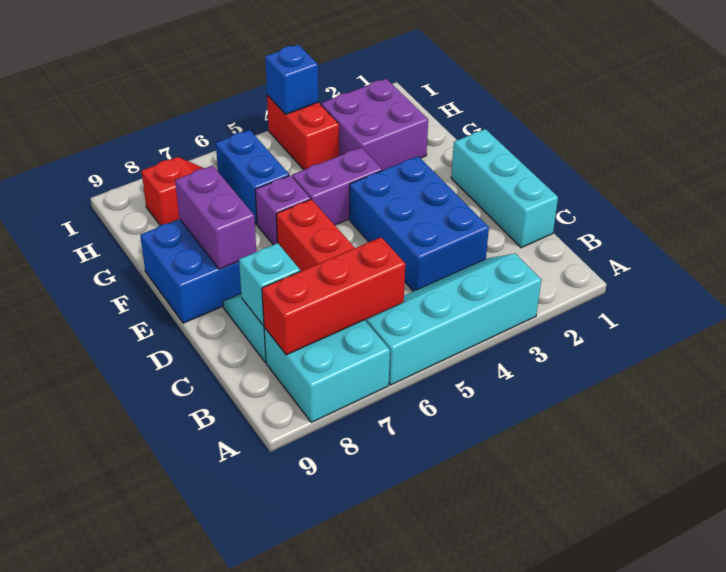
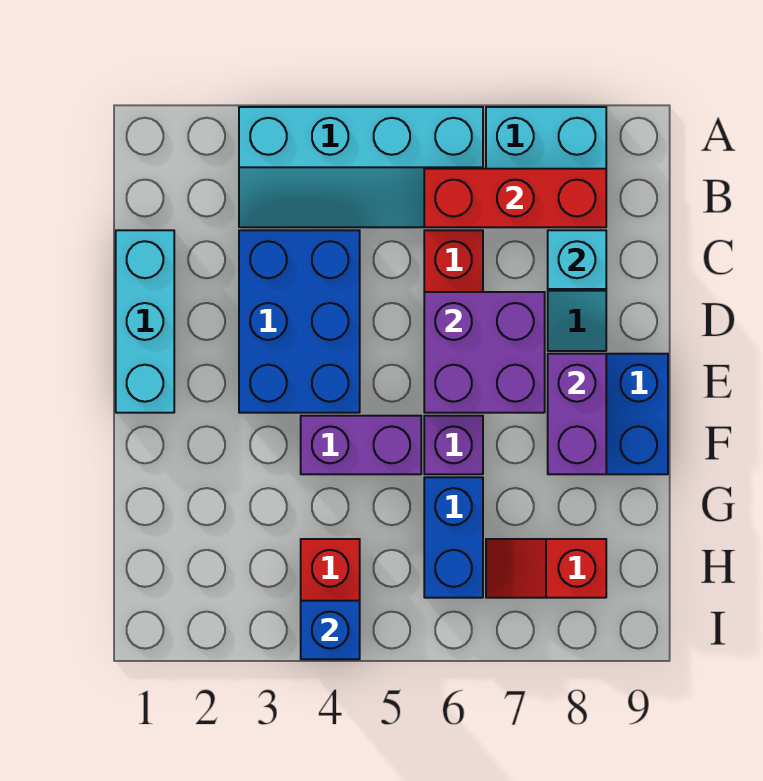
purple 2x2 brick [321,79,428,170] -> purple 2x2 brick moved to [424,292,545,413]

